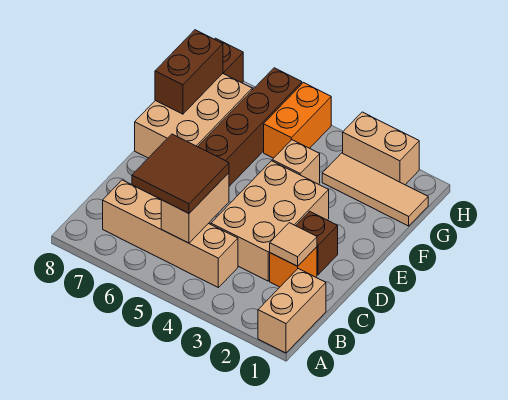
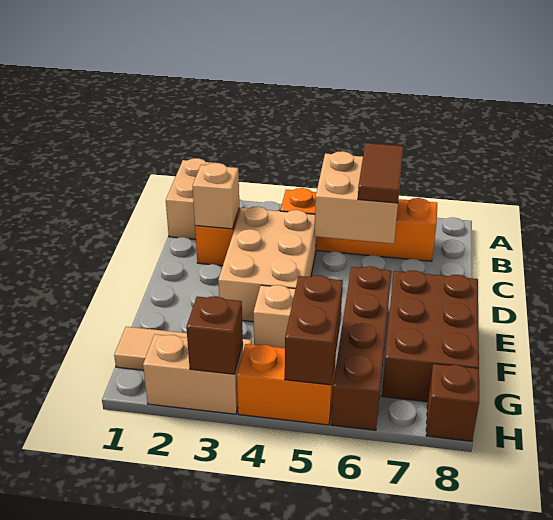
tan 1x4 brick [103,180,238,287] -> orange 1x4 brick [280,188,437,261]
tan 1x2 brick [161,173,229,243] -> tan 2x2 brick [315,151,400,244]
brown 2x2 tile [132,134,229,213] -> brown 1x2 tile [358,143,403,203]
tan 1x1 tile [270,223,317,266] -> tan 1x1 brick [192,163,239,229]
brown 1x1 brick [296,211,338,275] -> brown 1x1 brick moved to [186,296,243,374]
tan 2x3 brick [135,73,252,158] -> brown 2x3 brick [382,270,479,402]
brown 1x2 brick [155,30,223,114] -> brown 1x2 brick moved to [285,275,343,385]
orange 1x2 brick [264,83,331,158] -> orange 1x2 brick turned to [237,344,336,425]

